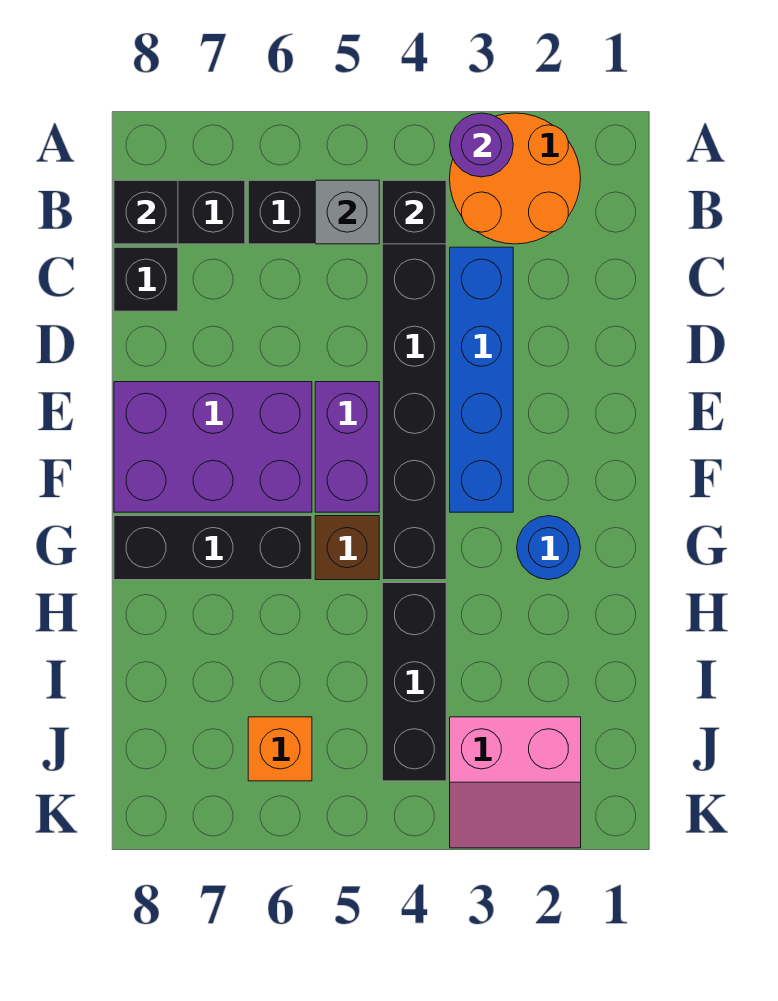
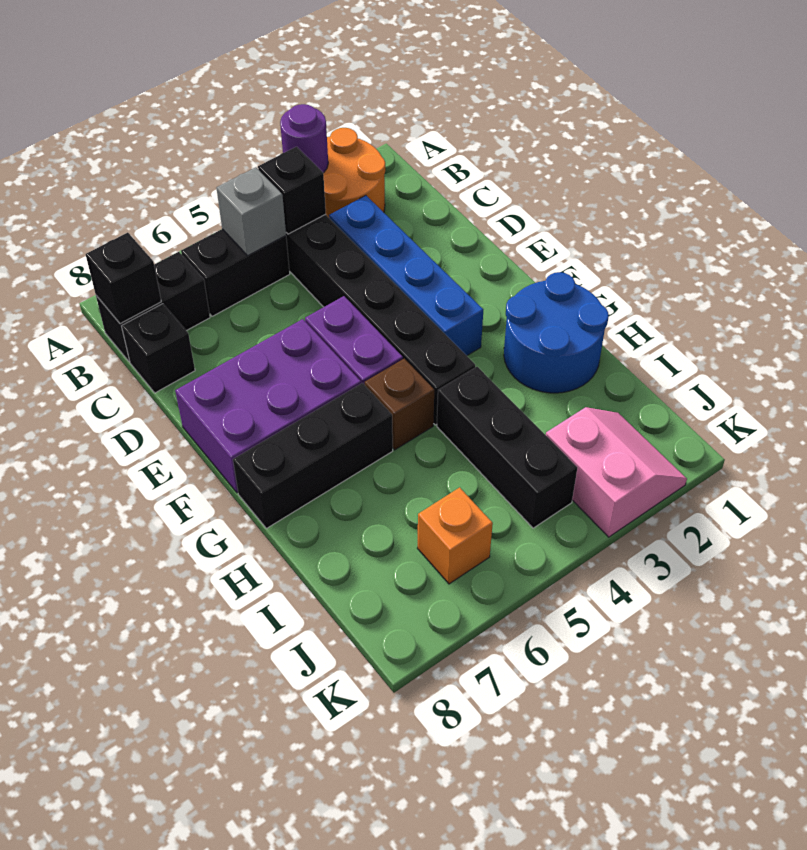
blue 1x1 round brick [517,516,581,580] -> blue 2x2 round brick [504,272,609,393]
pink 2x2 slope [450,717,581,848] -> pink 2x2 slope turned to [546,407,687,537]

